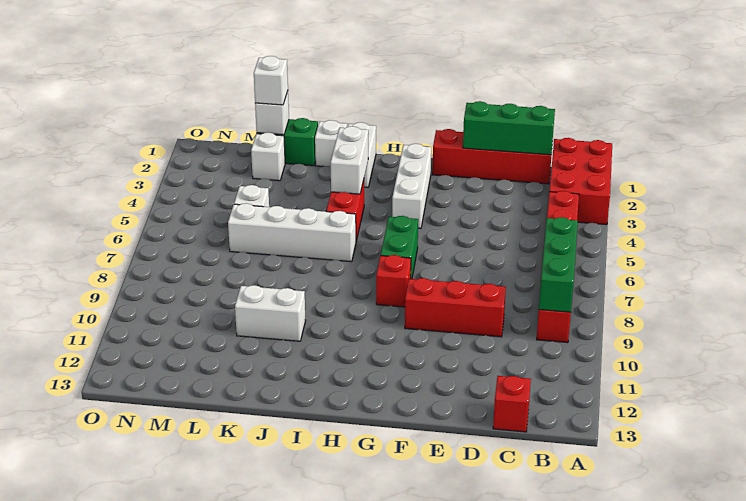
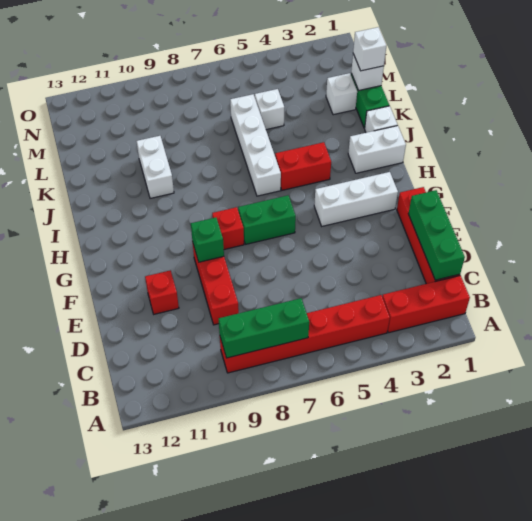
red 2x3 brick [549,138,612,225] -> red 1x3 brick [382,275,470,333]
red 1x1 brick [493,376,531,432] -> red 1x1 brick moved to [145,270,179,314]
none -> green 1x1 brick [191,218,224,262]
white 1x2 brick [331,126,368,194] -> none

